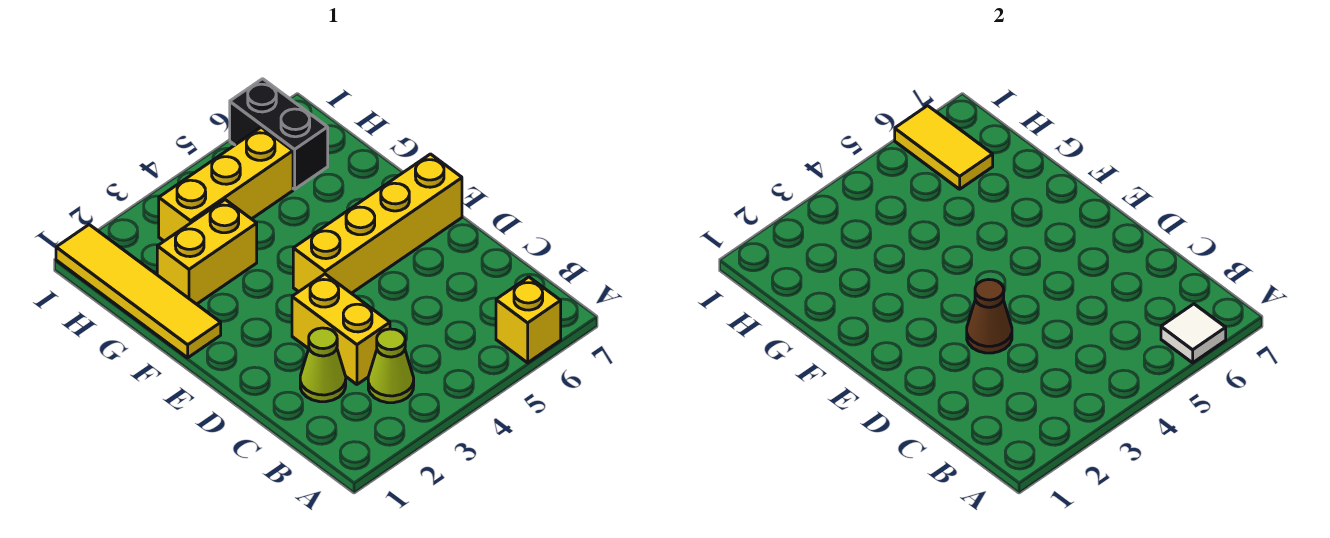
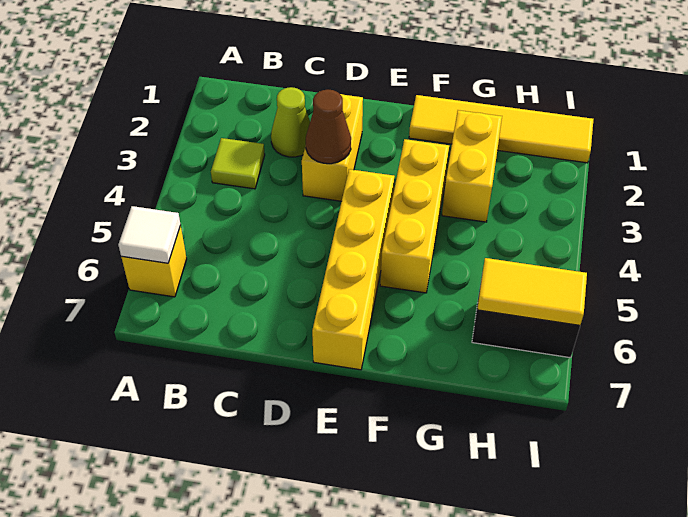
lime 1x1 cone [368,329,414,403] -> lime 1x1 tile [211,138,265,189]
yellow 1x2 brick [292,274,390,384] -> yellow 1x2 brick turned to [302,94,363,201]
yellow 1x3 brick [159,127,293,241] -> yellow 1x3 brick moved to [380,139,449,293]

